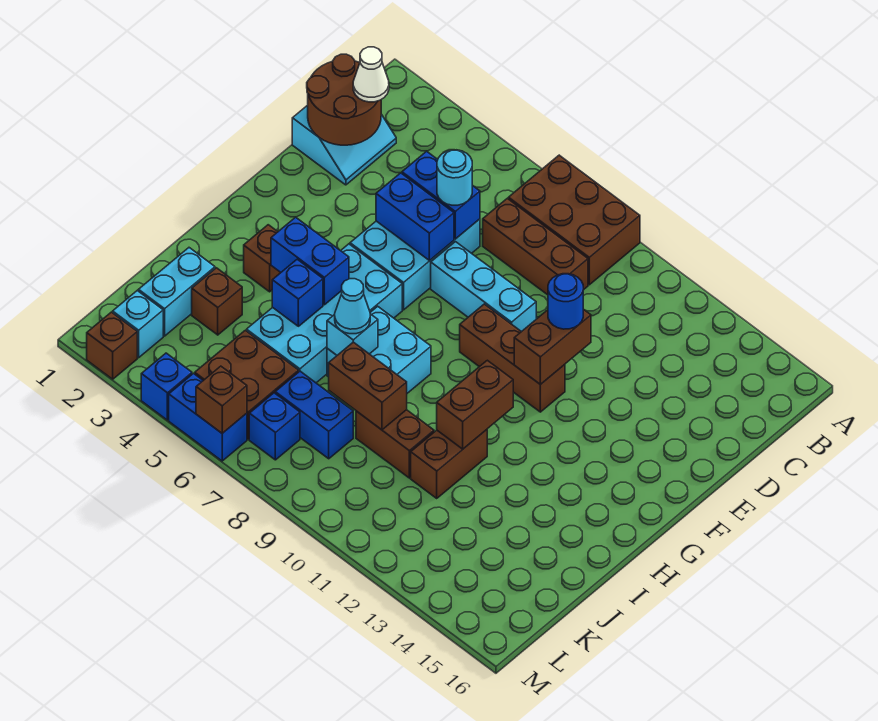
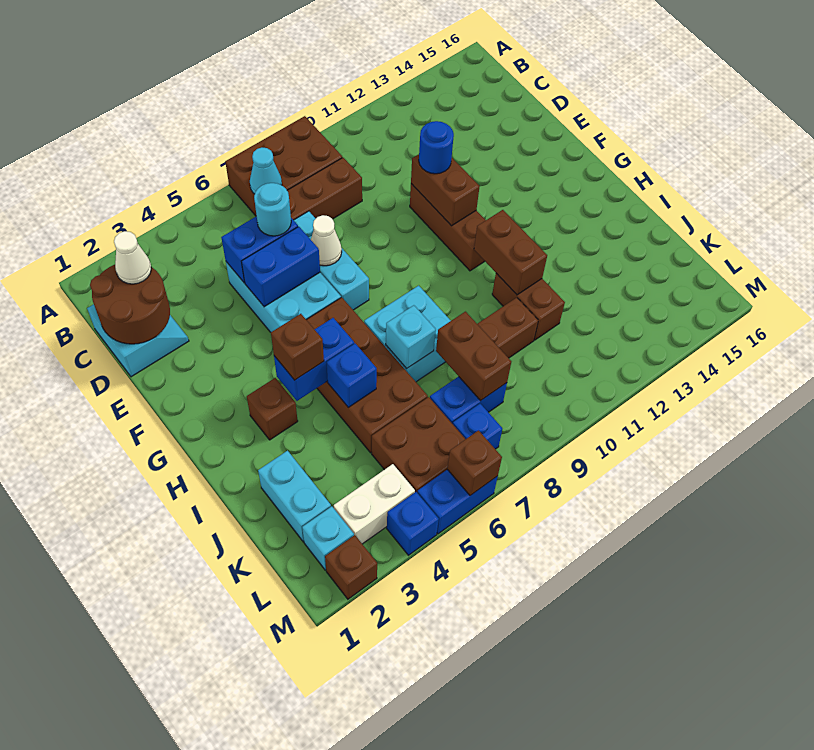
cyan 1x3 brick [431,242,536,332] -> cyan 1x3 brick turned to [294,211,369,310]
none -> white 1x1 cone [311,215,342,266]
brown 1x3 brick [460,304,565,412] -> brown 1x3 brick turned to [410,184,486,271]
cyan 2x4 brick [247,244,402,383] -> brown 2x4 brick [306,297,428,453]
cyan 1x1 cone [335,279,370,334] -> cyan 1x1 cone moved to [250,148,282,194]
brown 1x1 brick [192,268,242,335] -> brown 1x1 brick moved to [271,314,324,380]
brown 1x2 brick [329,342,407,430] -> brown 1x2 brick turned to [436,312,511,401]
none -> white 1x2 brick [334,464,415,544]

